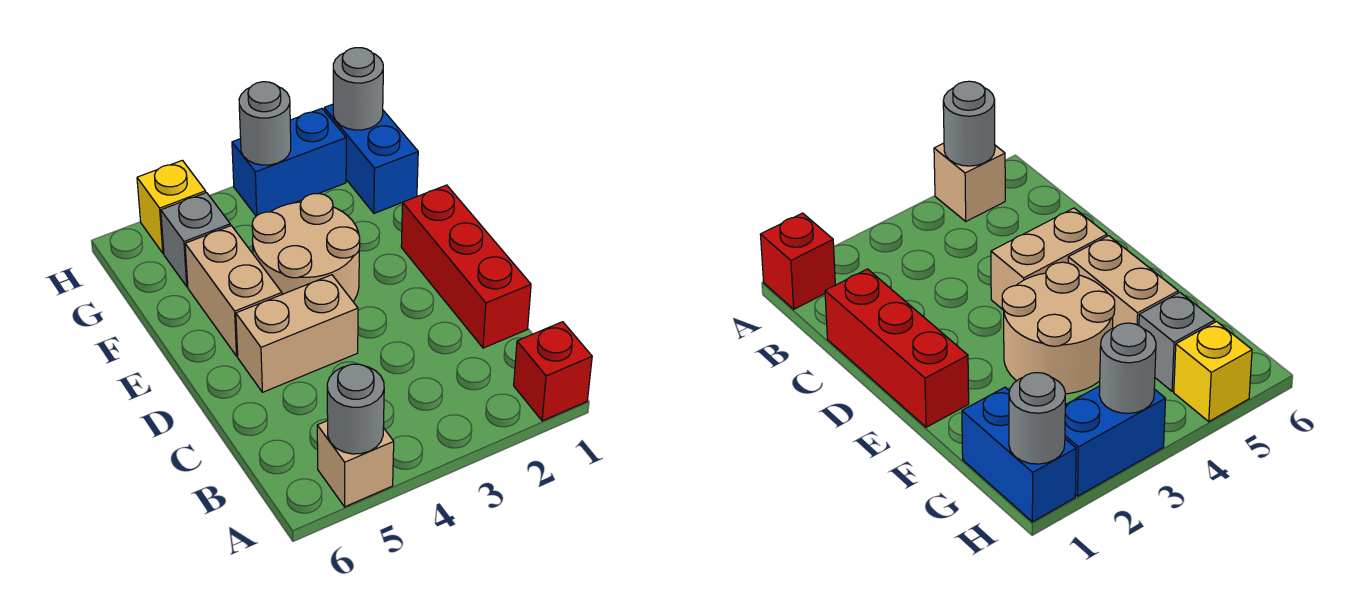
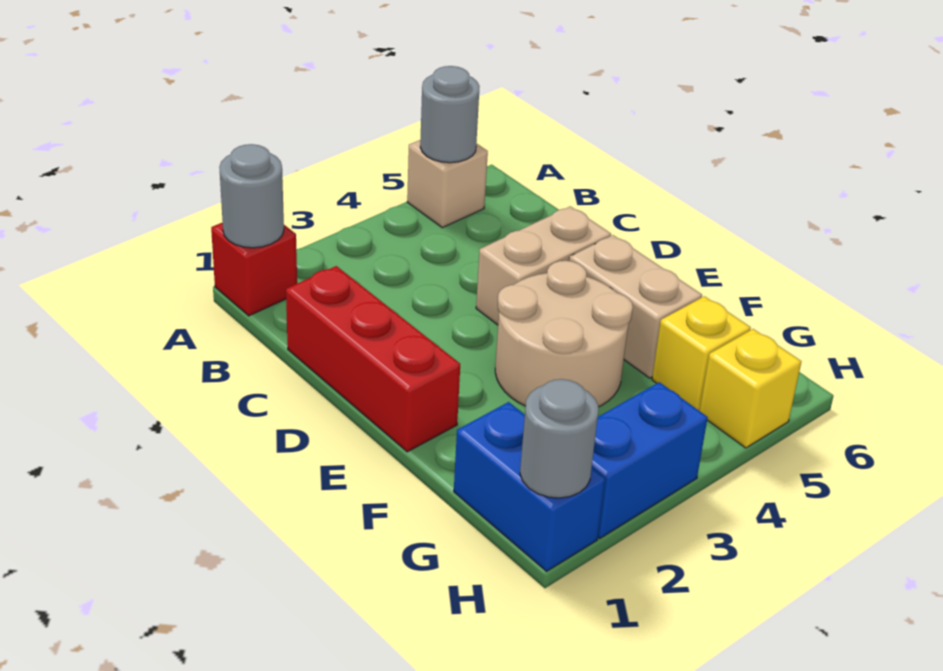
grey 1x1 brick [161,193,230,287] -> yellow 1x1 brick [652,296,751,411]
grey 1x1 round brick [239,82,291,165] -> grey 1x1 round brick moved to [219,144,284,248]

